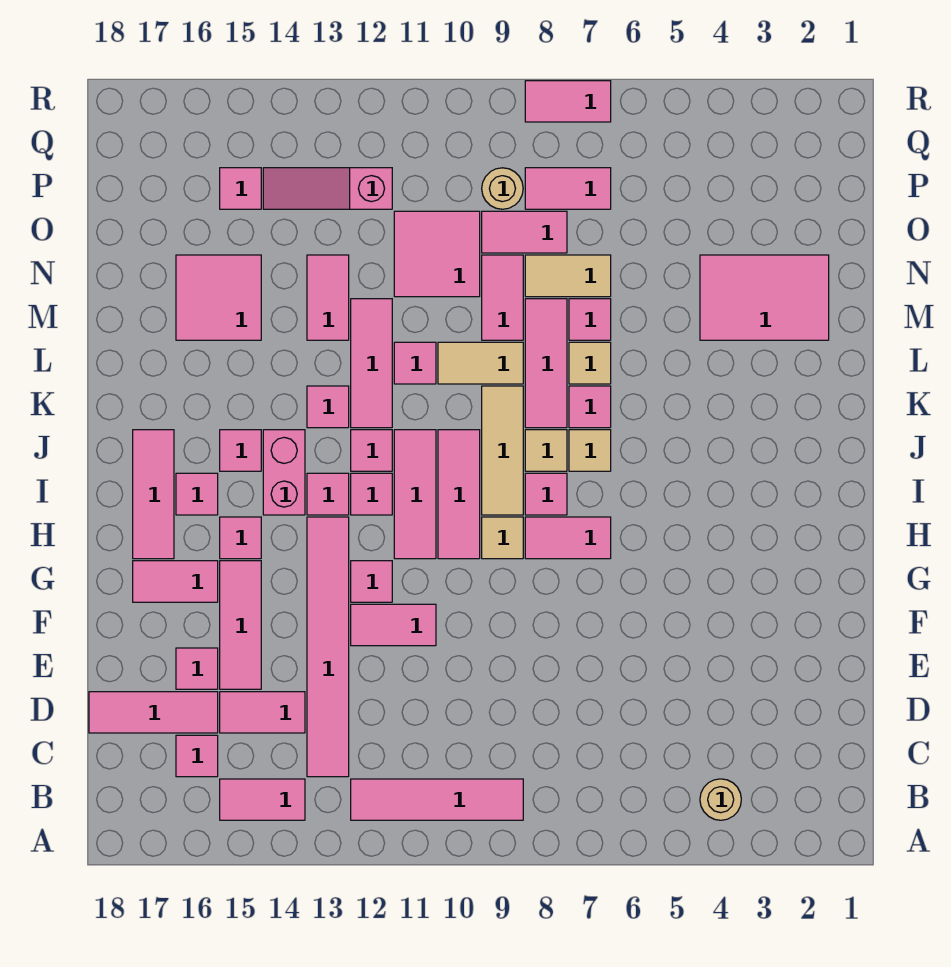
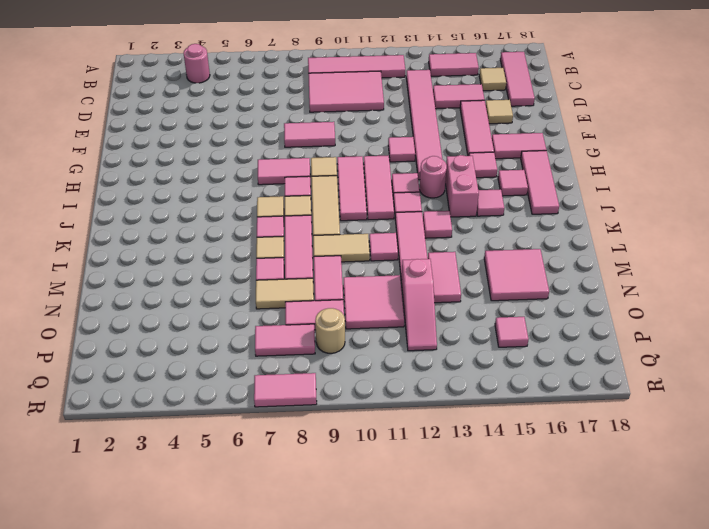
tan 1x1 round brick [700,779,741,820] -> pink 1x1 round brick [184,44,210,83]
pink 1x1 tile [176,735,218,777] -> tan 1x1 tile [479,68,506,91]
pink 1x3 tile [89,692,218,733] -> pink 1x3 tile turned to [500,52,535,106]
pink 1x1 tile [176,648,218,689] -> tan 1x1 tile [485,100,513,124]
pink 1x2 tile [351,604,436,646] -> pink 1x2 tile moved to [284,122,335,147]
pink 1x1 tile [307,473,349,515] -> pink 1x1 round brick [419,156,447,198]
pink 2x3 tile [700,255,829,340] -> pink 2x3 tile moved to [308,71,384,112]
pink 1x3 slope [263,168,392,209] -> pink 1x3 slope turned to [401,259,437,351]

